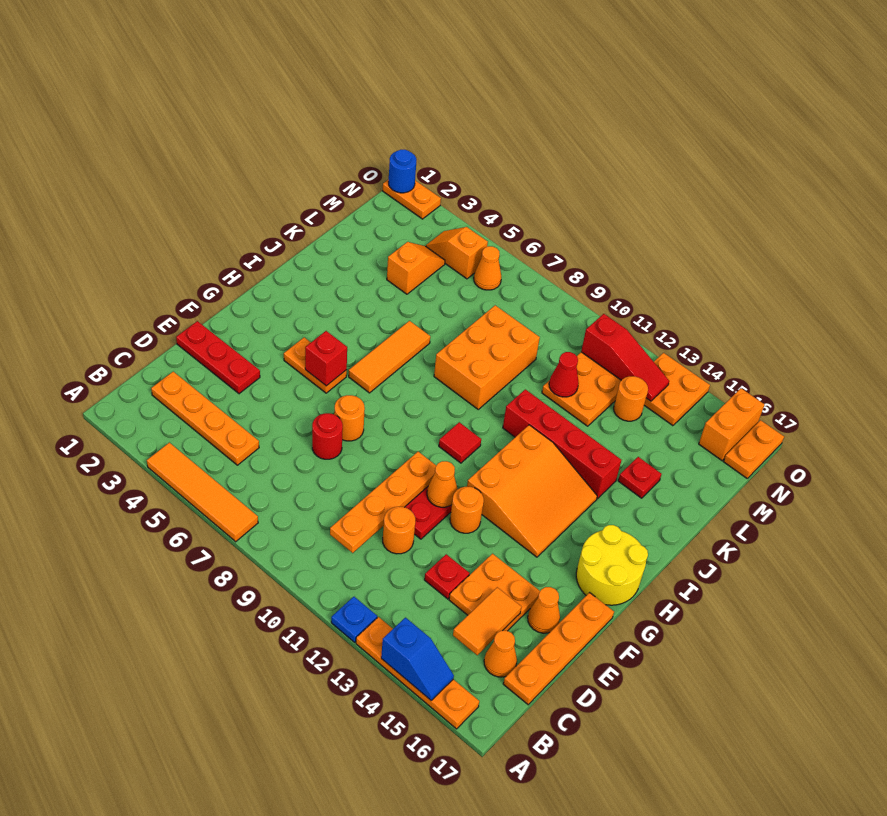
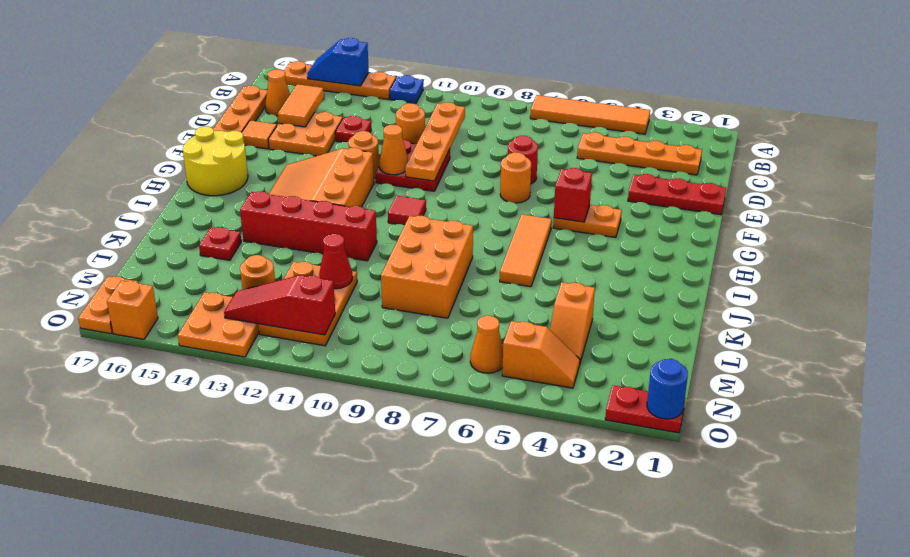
orange 1x1 cone [528,587,560,633] -> orange 1x1 tile [242,120,277,149]
orange 1x2 brick [699,388,765,461] -> orange 1x1 brick [107,281,158,339]
orange 1x2 plate [383,179,441,219] -> red 1x2 plate [605,385,686,433]

